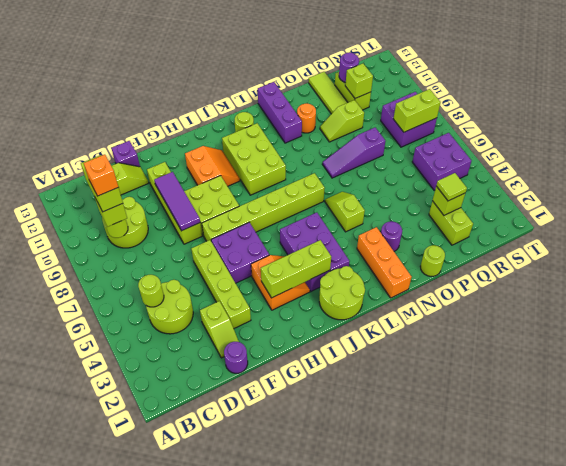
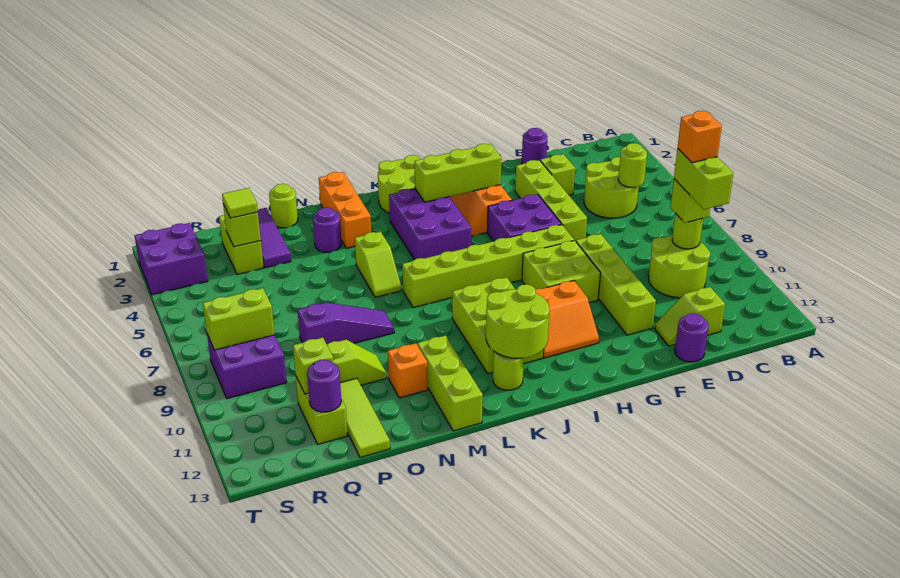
purple 1x1 brick [112,141,140,167] -> purple 1x1 round brick [675,313,708,362]
purple 1x3 tile [154,172,200,231] -> purple 1x3 tile moved to [258,208,291,268]
orange 2x2 slope [185,146,240,186] -> orange 2x2 slope turned to [535,281,599,358]
none -> lime 2x2 round brick [486,284,549,358]
purple 1x3 brick [258,82,302,143] -> lime 1x3 brick [418,335,483,431]
orange 1x1 round brick [297,103,316,133] -> orange 1x1 brick [388,343,428,398]
purple 2x2 brick [412,133,472,190] -> purple 2x2 brick moved to [135,223,207,295]

